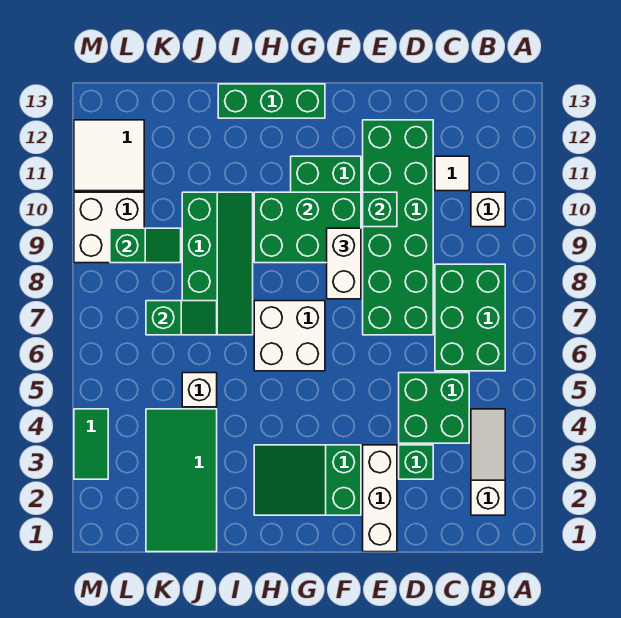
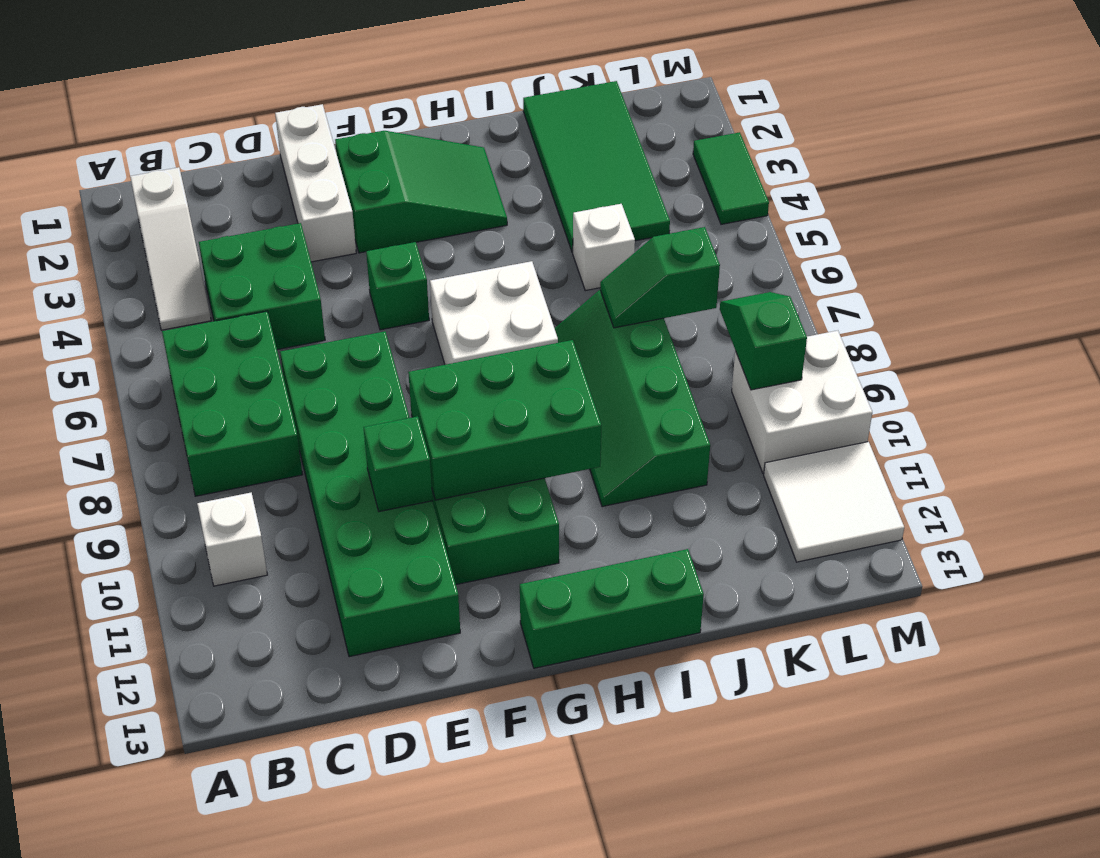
white 1x1 tile [435,156,469,191] -> none
green 1x1 brick [399,445,433,479] -> green 1x1 brick moved to [366,242,429,330]
white 1x2 brick [327,228,361,299] -> none
green 1x2 slope [110,228,181,263] -> green 1x2 slope turned to [720,292,807,390]

